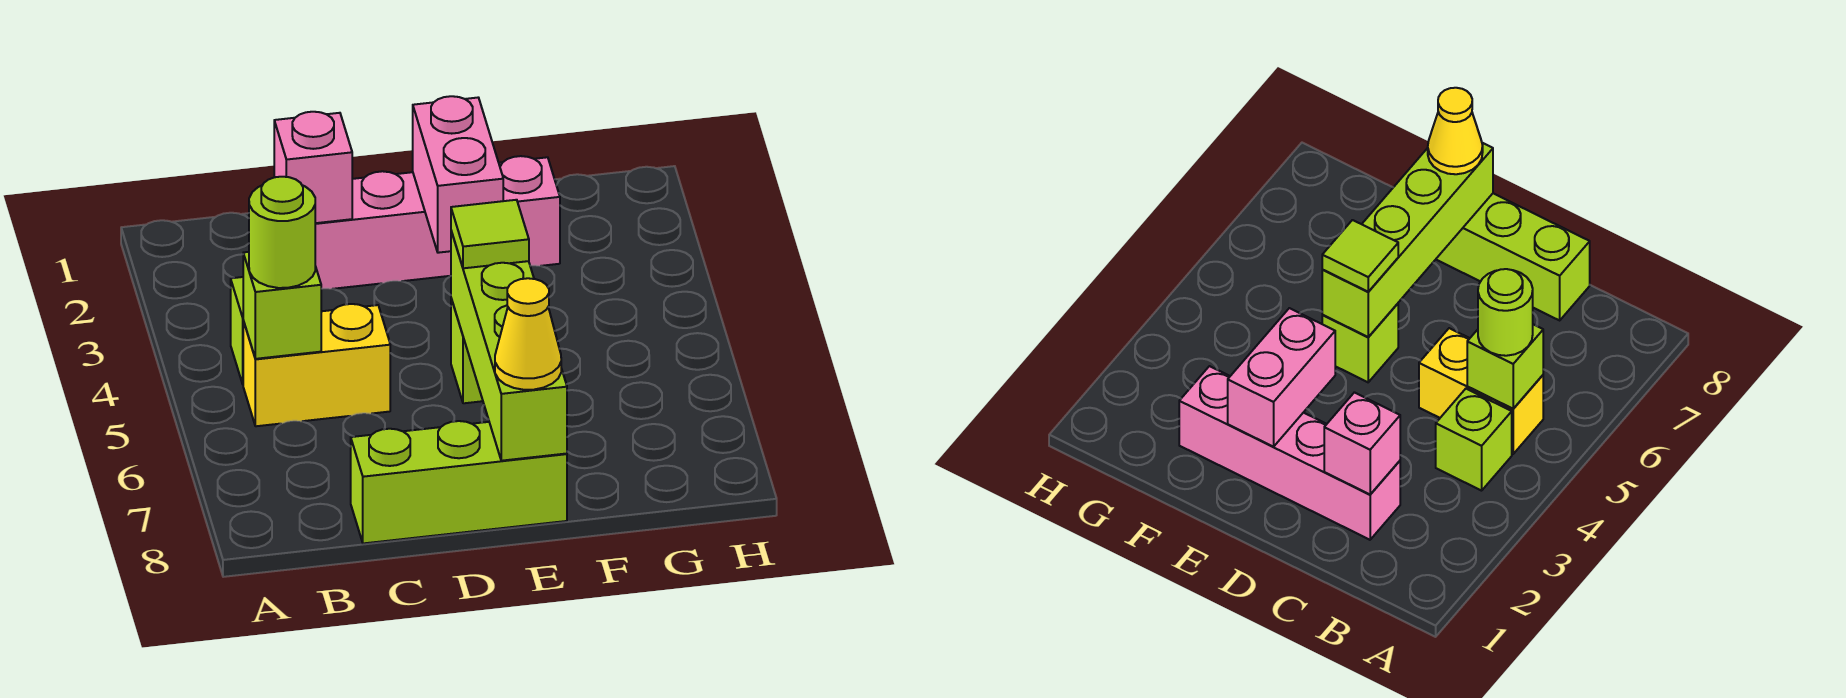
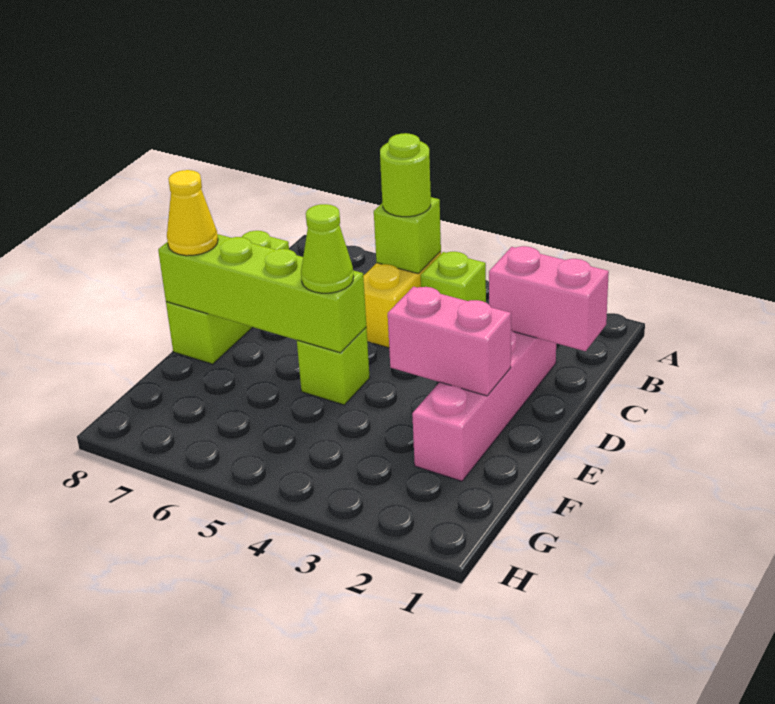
pink 1x1 brick [274,112,352,223] -> pink 1x2 brick [489,246,609,351]
lime 1x1 tile [451,200,529,268] -> lime 1x1 cone [301,204,354,293]

